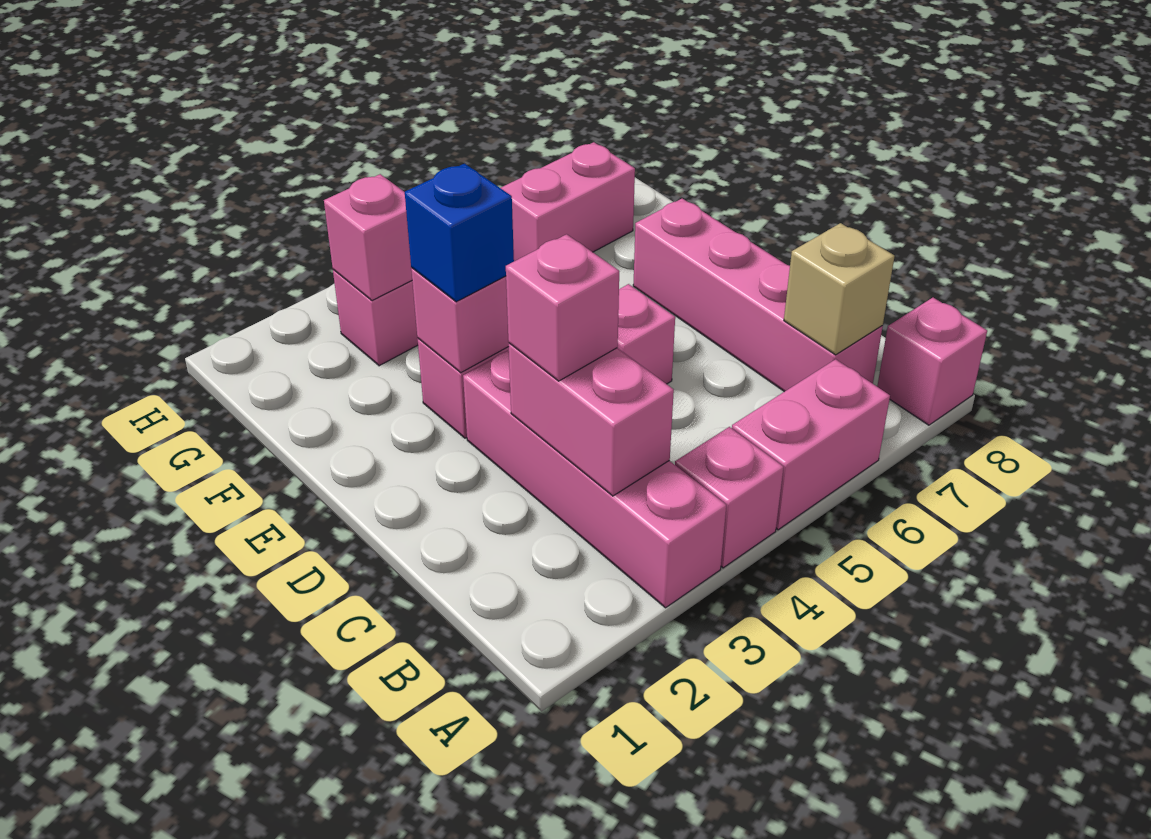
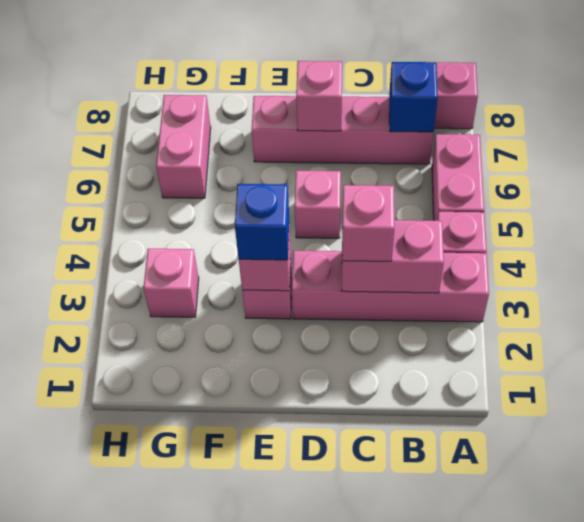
tan 1x1 brick [784,223,895,355] -> blue 1x1 brick [389,62,438,132]
pink 1x1 brick [324,174,412,301] -> pink 1x1 brick moved to [296,61,342,131]

